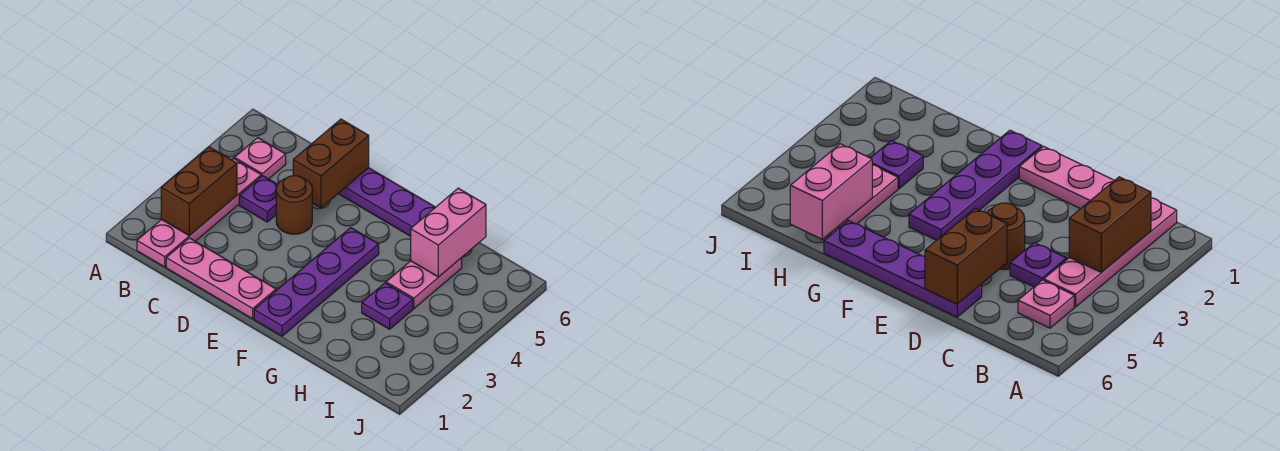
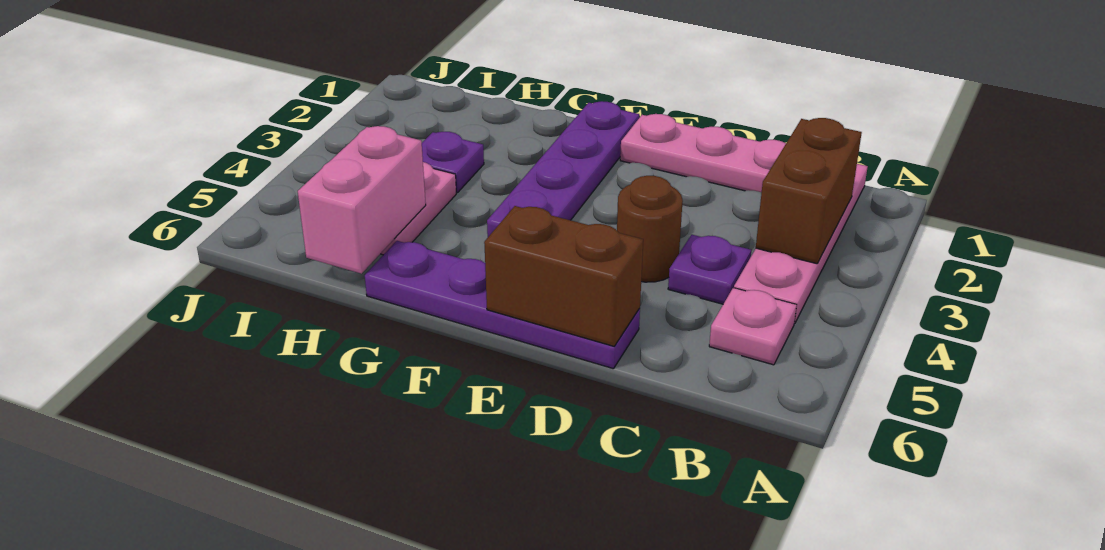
brown 1x2 brick [293,119,369,208] -> brown 1x2 brick turned to [484,206,643,346]

